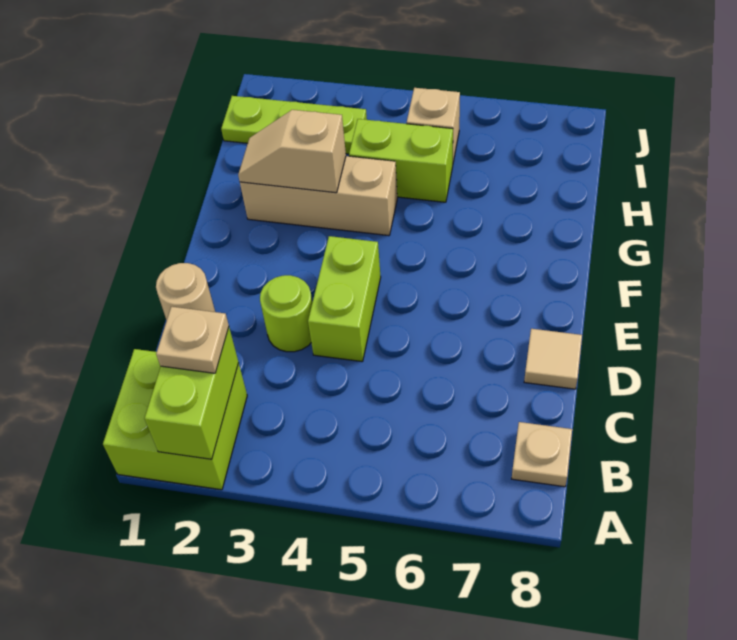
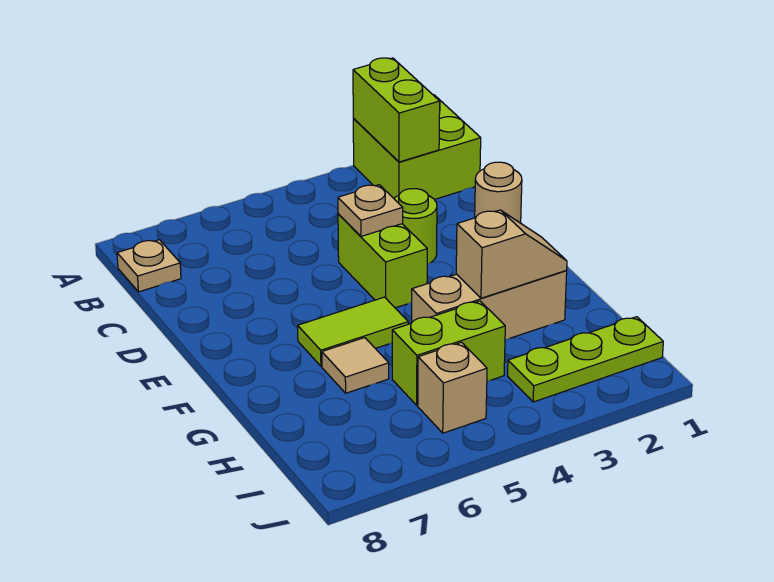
tan 1x1 plate [156,307,229,373] -> tan 1x1 plate moved to [338,185,403,236]
tan 1x1 tile [524,329,582,389] -> tan 1x1 tile moved to [322,338,389,393]
none -> lime 1x2 tile [298,297,408,366]

